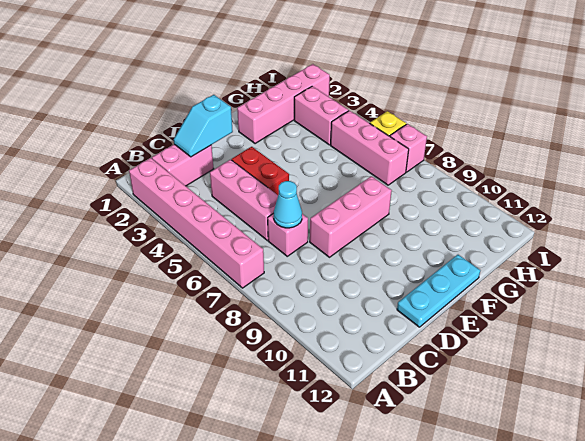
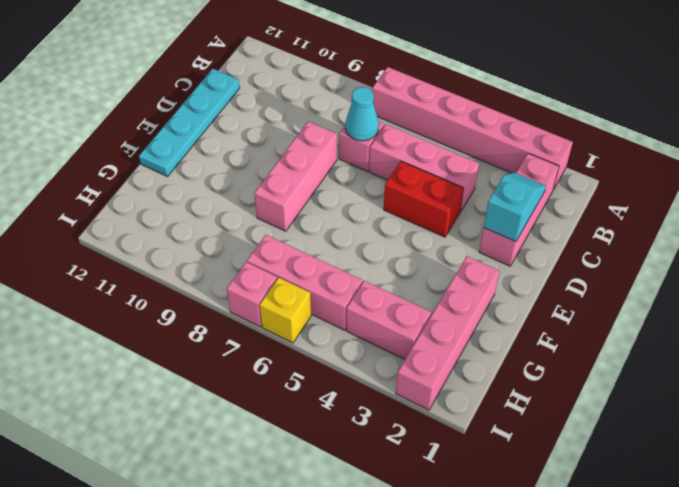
pink 1x2 brick [152,144,214,186] -> pink 1x3 brick [479,153,559,266]
cyan 1x3 plate [397,255,480,327] -> cyan 1x4 plate [139,69,240,177]

